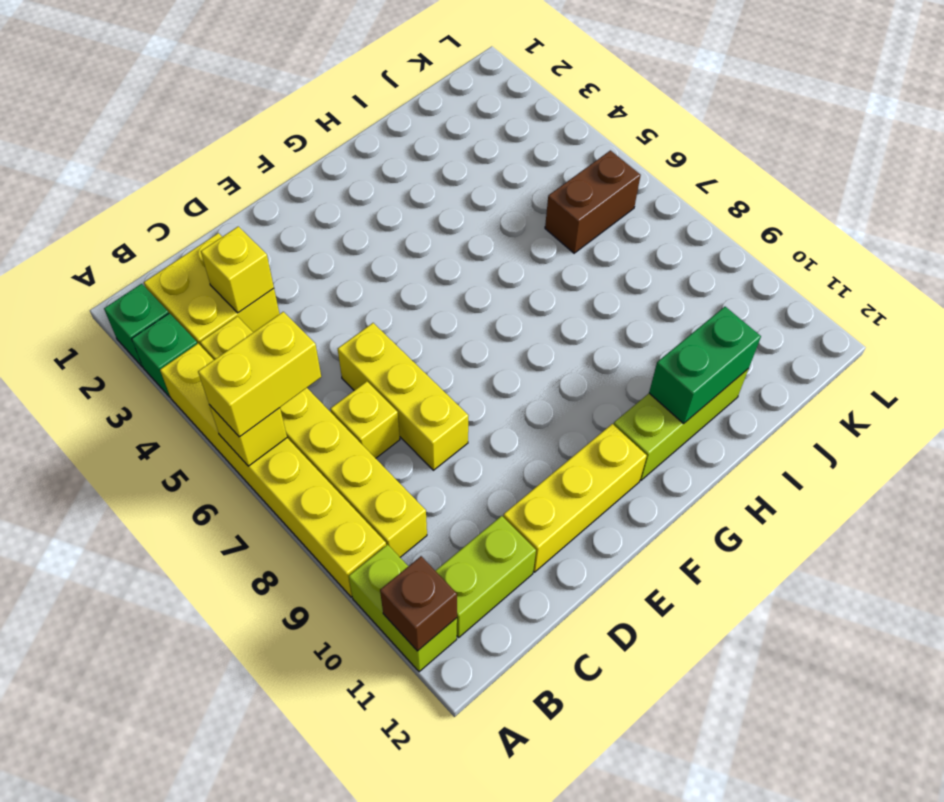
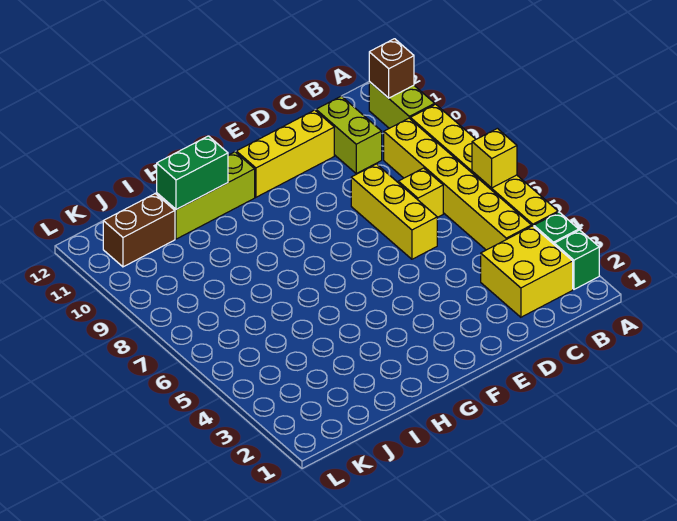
yellow 1x2 brick [198,312,321,437] -> none
lime 1x2 brick [436,516,536,637] -> lime 1x2 brick turned to [316,96,382,173]
yellow 1x1 brick [201,226,274,313] -> none
brown 1x2 brick [545,150,641,253] -> brown 1x2 brick moved to [103,194,175,267]

